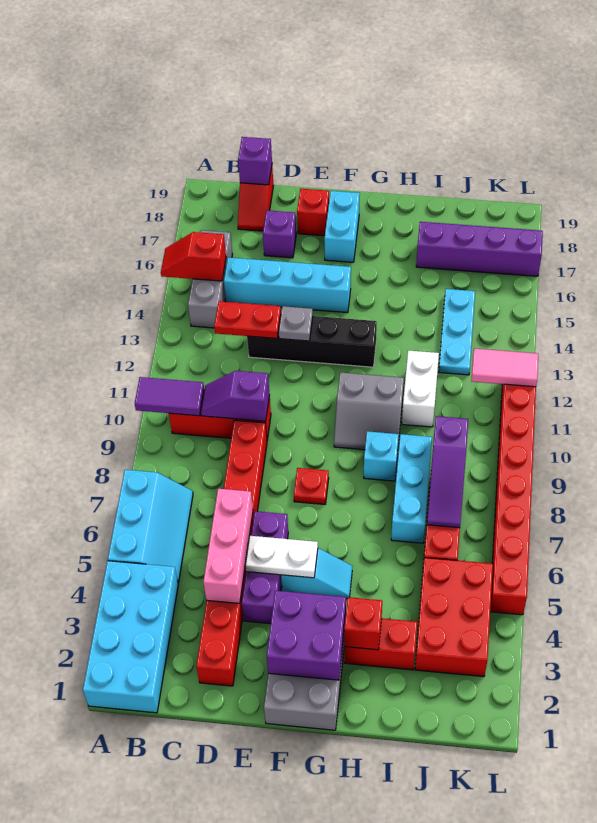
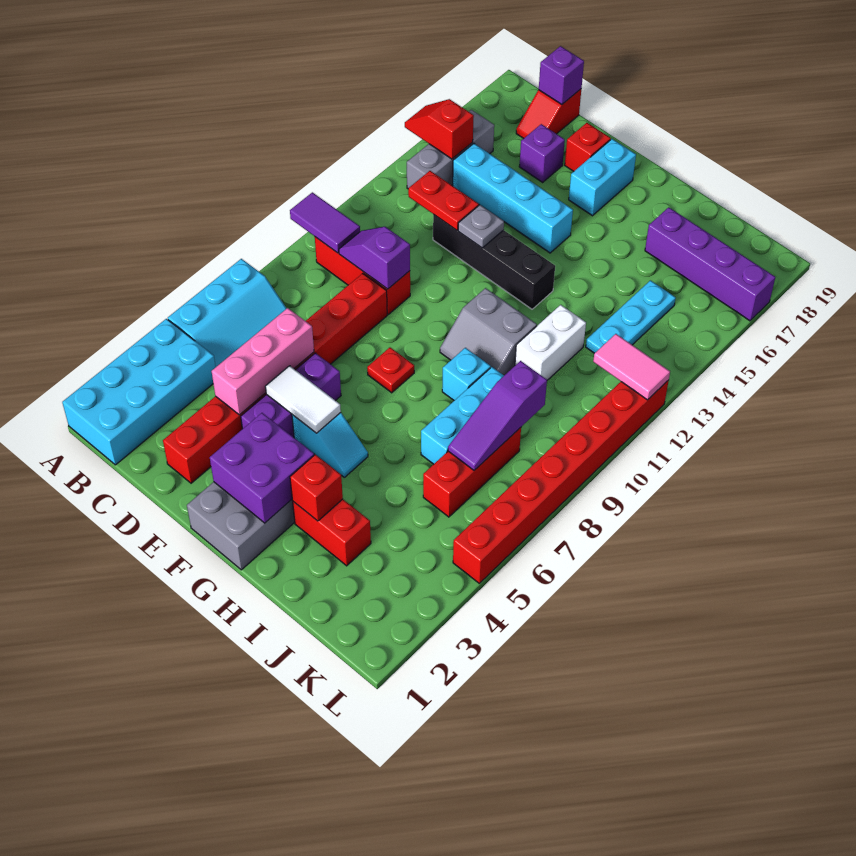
white 1x2 plate [245,536,318,578] -> white 1x2 tile [265,366,341,433]
red 2x3 brick [415,558,493,677] -> none

